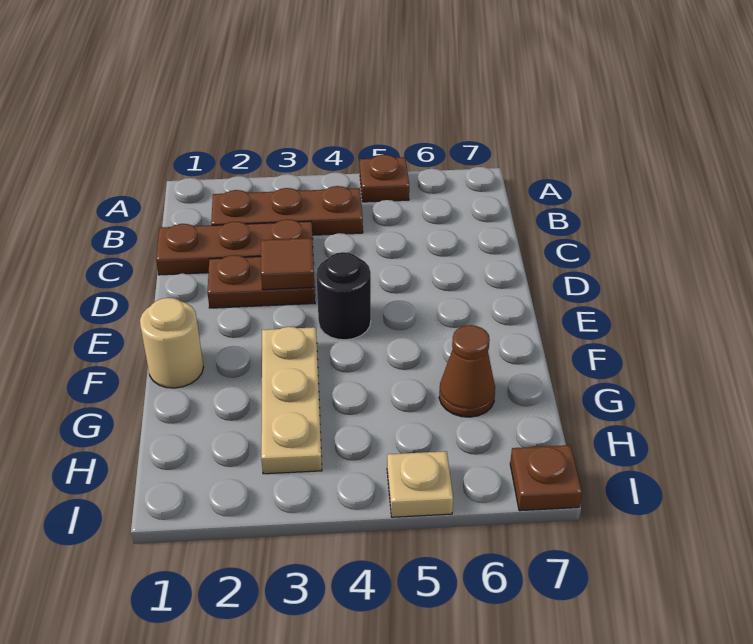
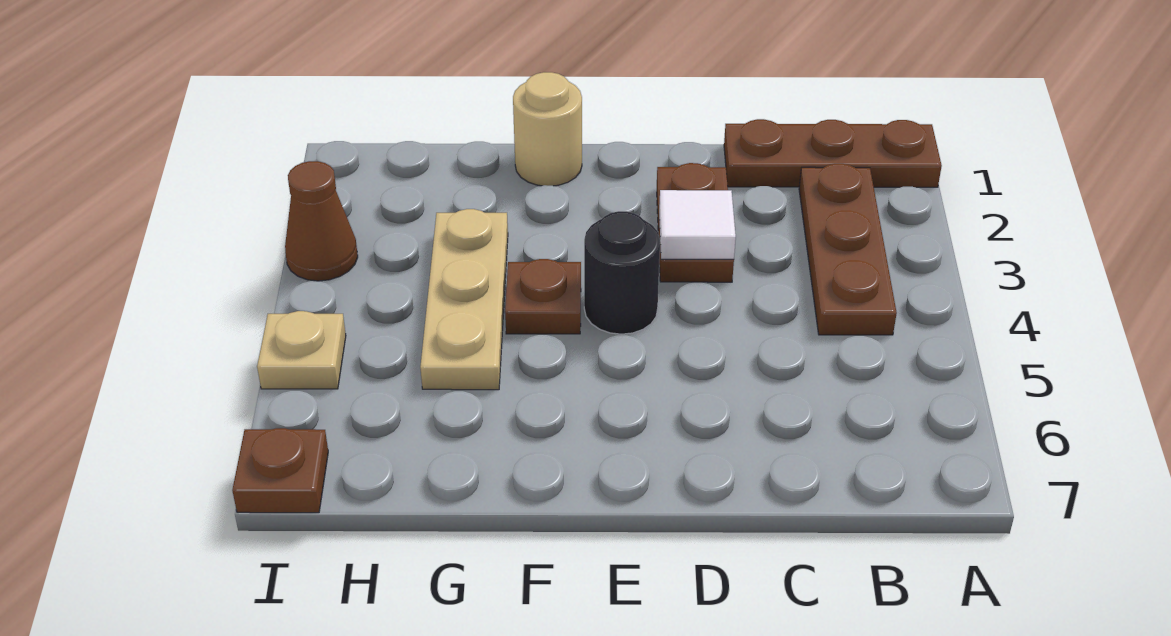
brown 1x1 plate [360,155,409,202] -> brown 1x1 plate moved to [505,259,581,334]
brown 1x3 plate [156,219,313,275] -> brown 1x3 plate turned to [724,119,942,187]
brown 1x1 tile [261,238,314,290] -> white 1x1 tile [659,190,736,259]
tan 1x3 plate [261,327,322,474] -> tan 1x3 plate turned to [420,209,508,390]
brown 1x1 cone [439,325,495,417] -> brown 1x1 cone moved to [285,161,358,281]

